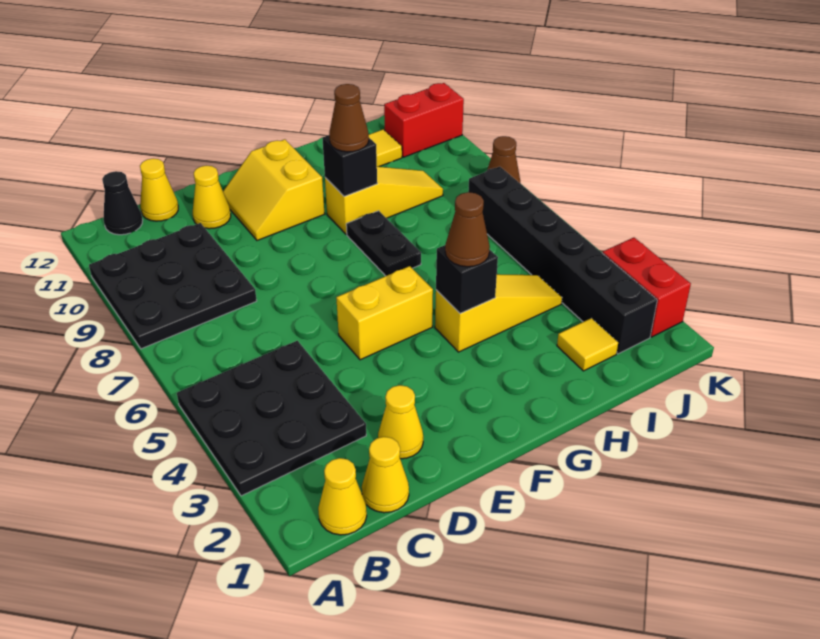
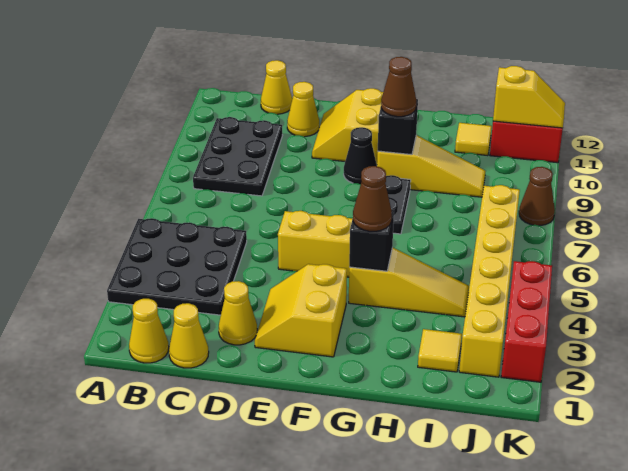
black 3x3 plate [89,223,257,349] -> black 2x3 plate [193,117,283,196]
black 1x1 cone [102,171,143,235] -> black 1x1 cone moved to [344,127,377,184]
none -> yellow 2x2 slope [255,264,347,357]
black 1x6 brick [468,167,657,354] -> yellow 1x6 brick [459,185,520,377]
none -> yellow 1x2 slope [493,66,565,128]
red 1x2 brick [603,238,691,337] -> red 1x3 brick [501,261,552,382]

